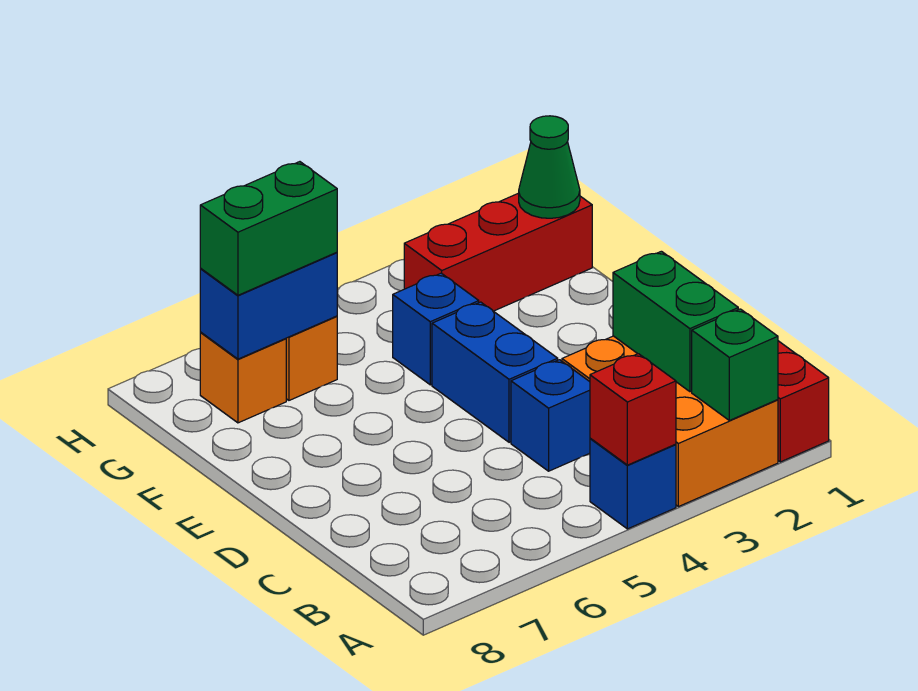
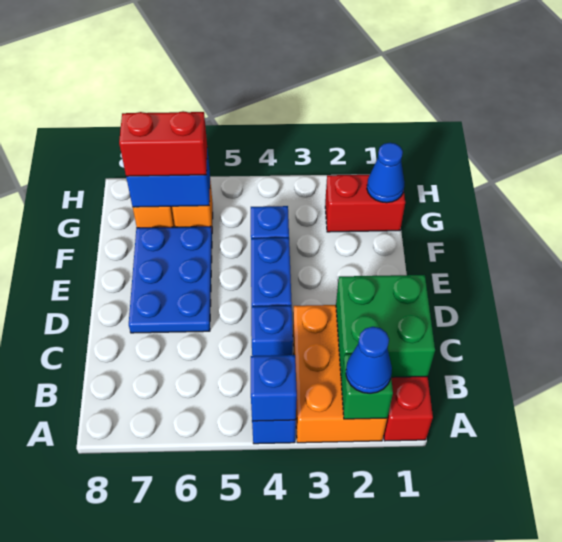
none -> blue 1x1 cone [346,327,392,394]
red 1x1 brick [590,354,676,465] -> blue 1x1 brick [251,355,297,421]
green 1x2 brick [613,251,738,392] -> green 2x2 brick [336,275,435,377]
none -> blue 2x3 plate [129,226,212,333]
red 1x3 brick [404,193,592,311] -> red 1x2 brick [325,175,405,232]
green 1x1 cone [519,116,580,218] -> blue 1x1 cone [367,143,404,203]
green 1x2 brick [200,162,337,295] -> red 1x2 brick [119,111,207,176]

